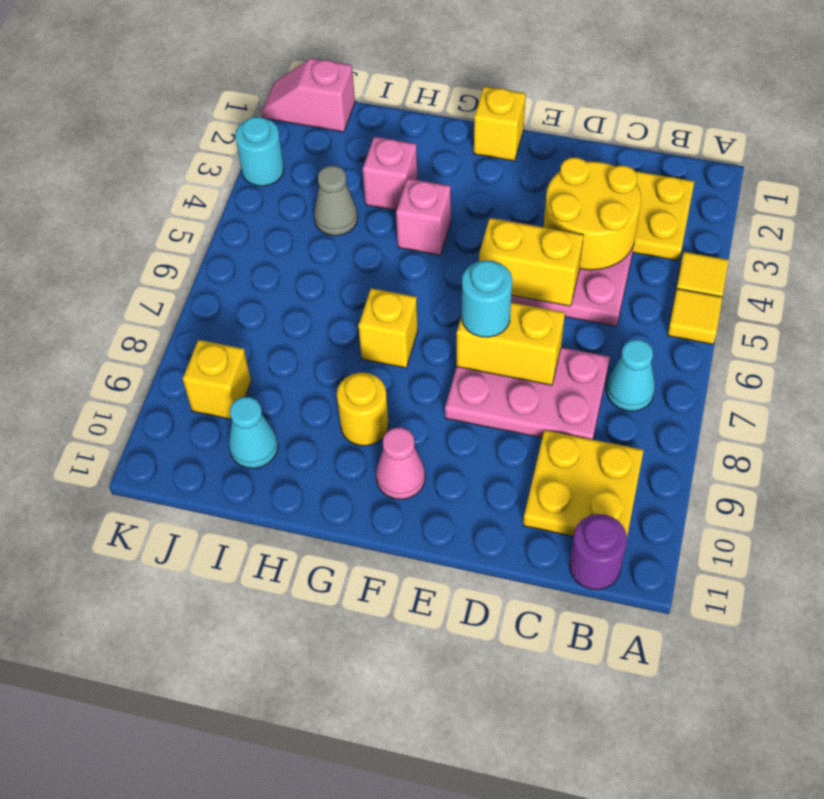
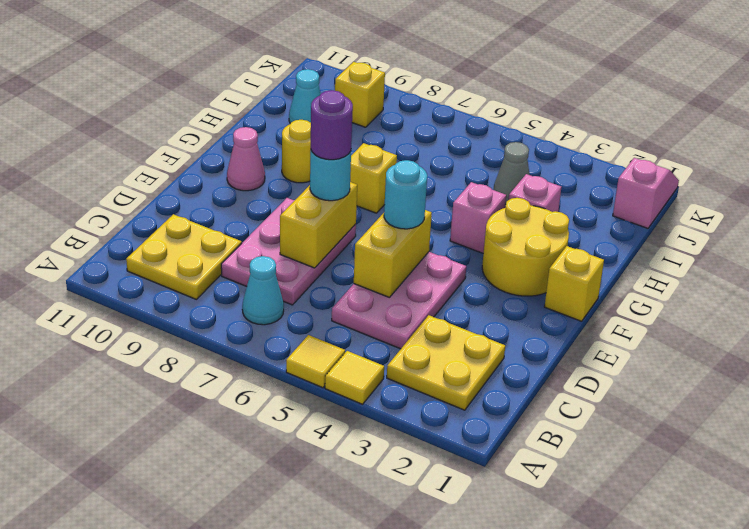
purple 1x1 round brick [570,514,627,590] -> purple 1x1 round brick moved to [311,90,353,160]
yellow 2x2 round brick [544,158,641,270] -> yellow 2x2 round brick moved to [482,198,569,296]
cyan 1x1 round brick [235,117,284,186] -> cyan 1x1 round brick moved to [384,160,427,229]

